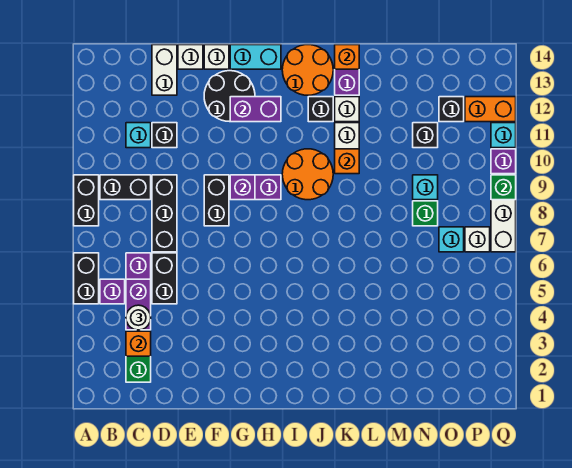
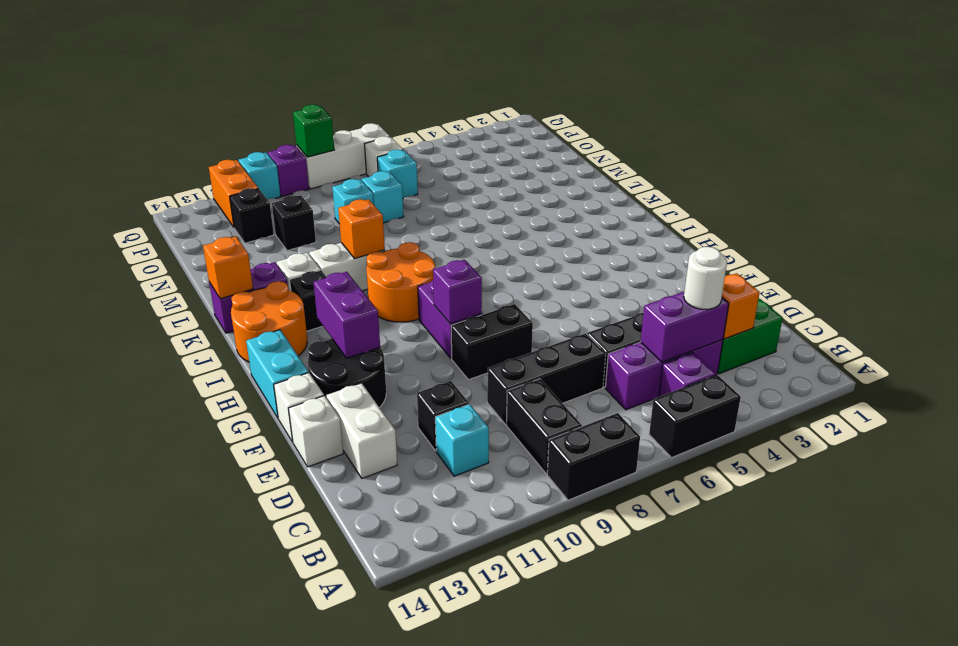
white 1x2 brick [152,45,177,95] -> white 1x2 brick turned to [326,383,397,478]
green 1x1 brick [413,201,438,226] -> cyan 1x1 brick [362,171,404,223]

